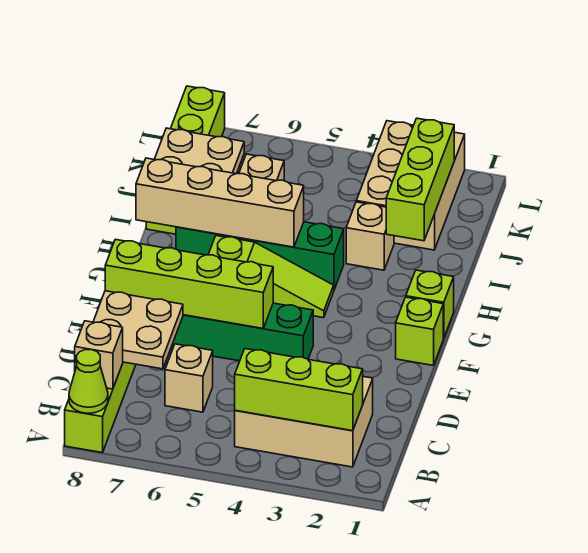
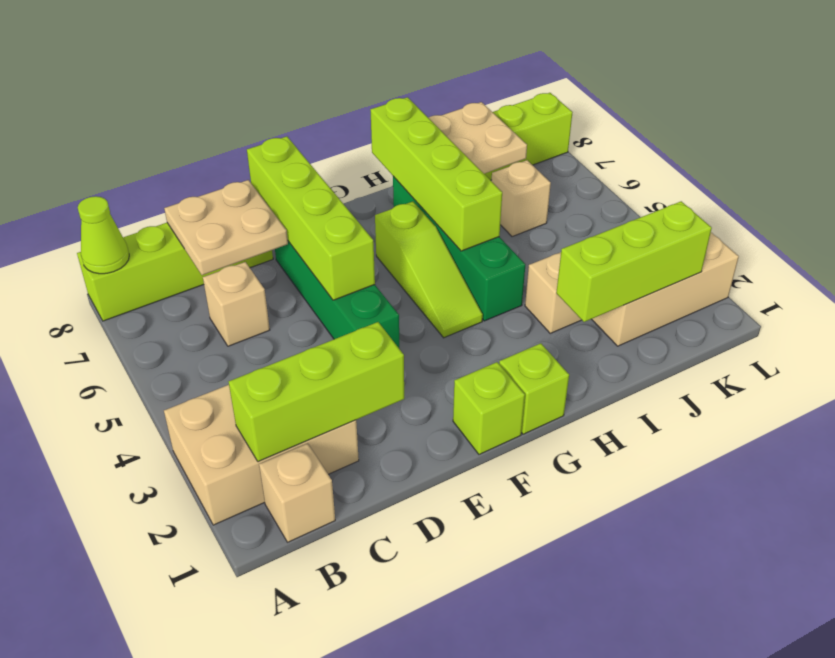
tan 2x3 brick [235,377,373,467] -> tan 2x3 brick turned to [164,385,359,525]
lime 1x3 brick [235,349,363,431] -> lime 1x3 brick turned to [229,322,404,462]
tan 1x1 brick [75,321,123,389] -> tan 1x1 brick moved to [259,443,335,542]
tan 1x4 brick [136,158,304,247] -> lime 1x4 brick [371,97,502,251]

